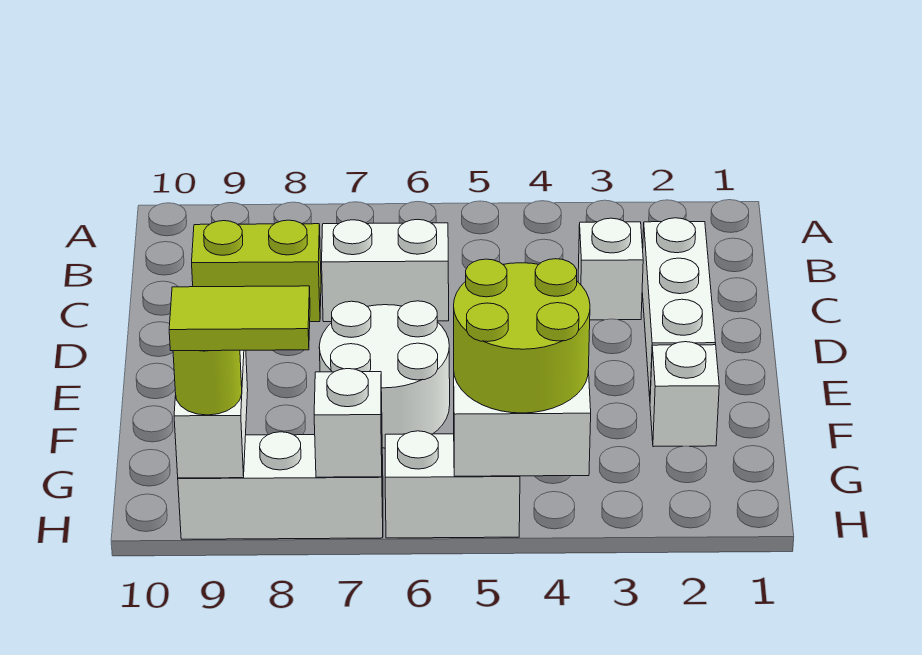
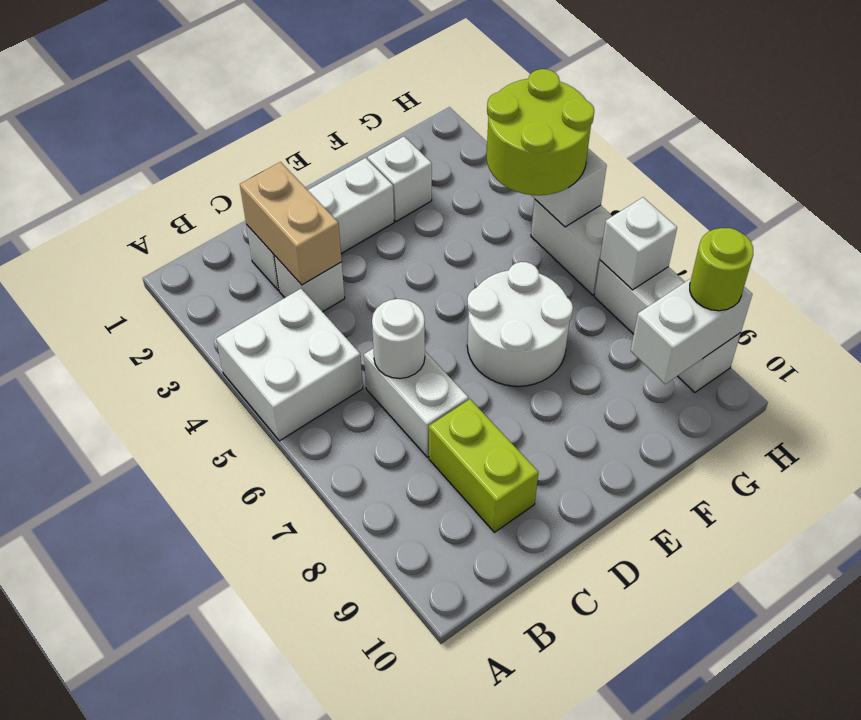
none -> white 2x2 brick [216,289,363,441]
none -> tan 1x2 brick [240,162,342,285]
none -> white 1x1 round brick [372,299,425,379]
lime 1x2 tile [169,286,310,351] -> none

